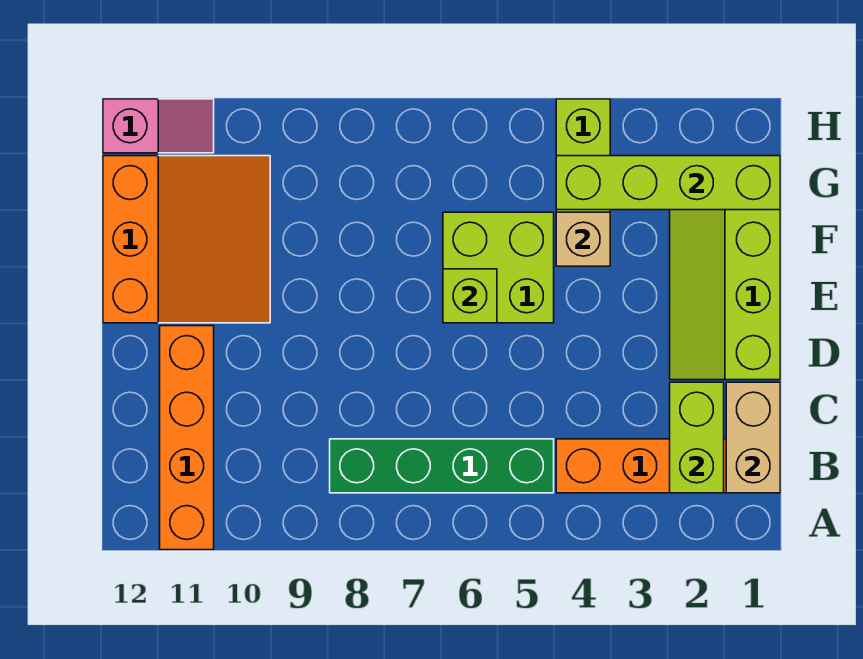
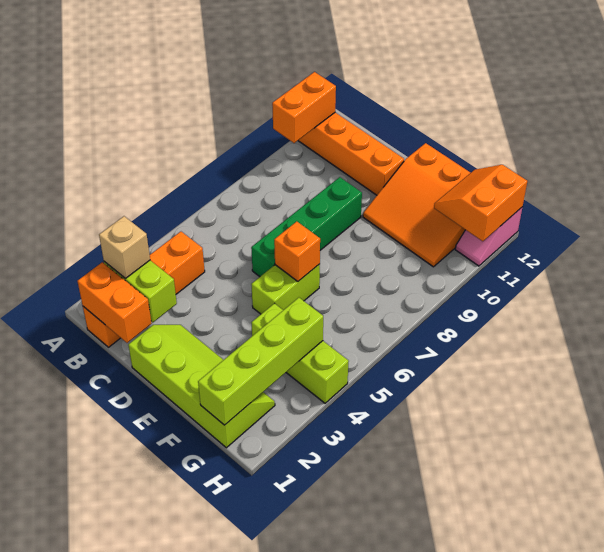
none -> orange 1x2 brick [272,72,336,143]
tan 1x2 brick [726,382,780,493] -> orange 1x2 brick [77,262,152,343]
green 1x4 brick [330,439,554,493] -> green 1x4 brick moved to [251,177,362,277]
lime 2x2 brick [443,212,554,323] -> lime 1x2 brick [251,264,320,314]
lime 1x1 brick [443,269,497,323] -> orange 1x1 brick [274,222,320,281]
tan 1x1 brick [556,212,610,266] -> tan 1x1 brick moved to [99,216,150,279]
none -> orange 2x2 slope [434,165,527,241]

